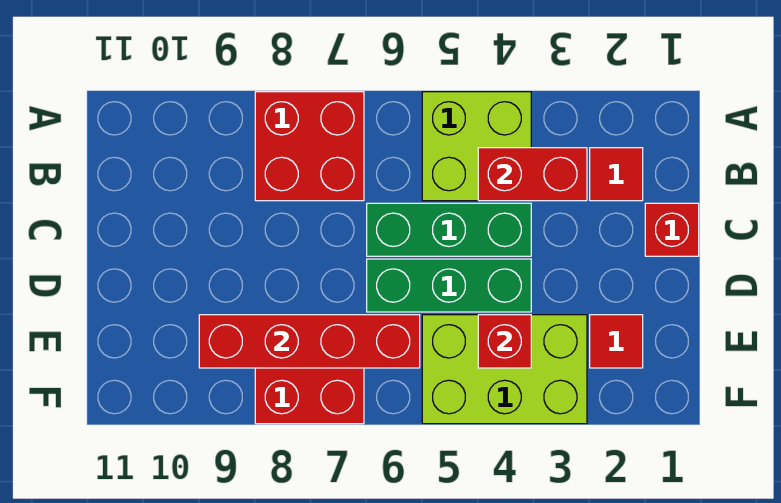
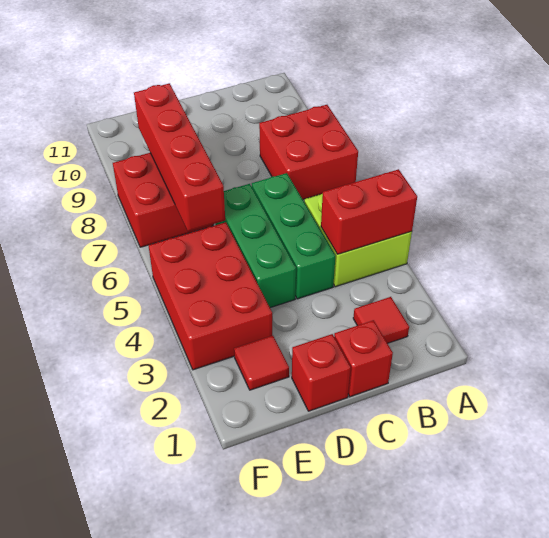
red 1x2 brick [478,148,587,201] -> red 1x2 brick turned to [321,169,417,254]
lime 2x3 brick [422,315,587,424] -> red 2x3 brick [148,222,272,370]
red 1x1 brick [478,315,531,368] -> red 1x1 brick moved to [292,334,351,411]

